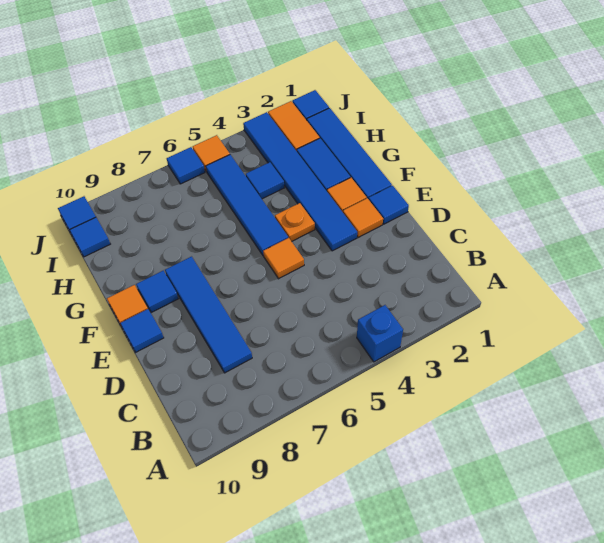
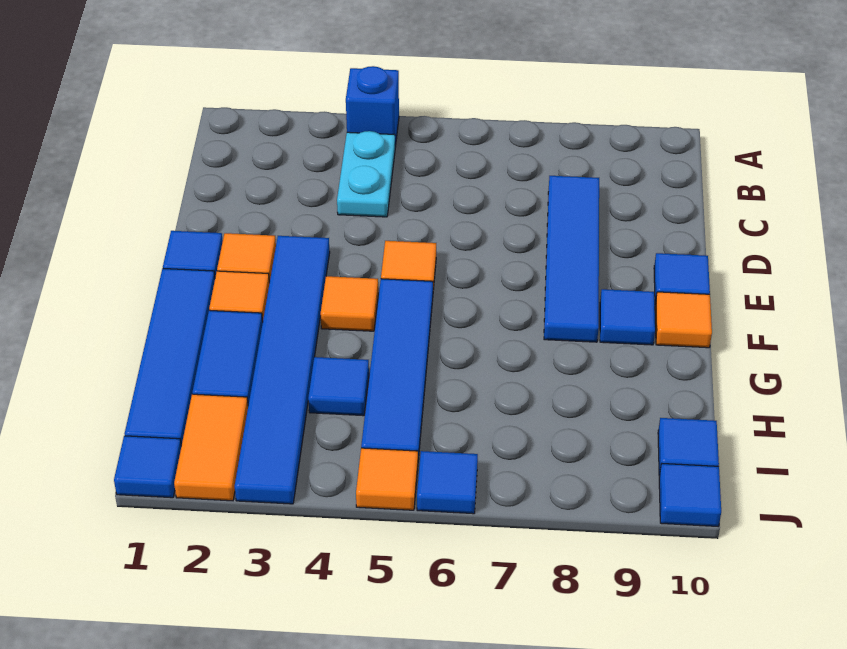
none -> cyan 1x2 plate [337,131,395,217]
orange 1x1 plate [275,203,315,241] -> orange 1x1 tile [321,276,378,331]

